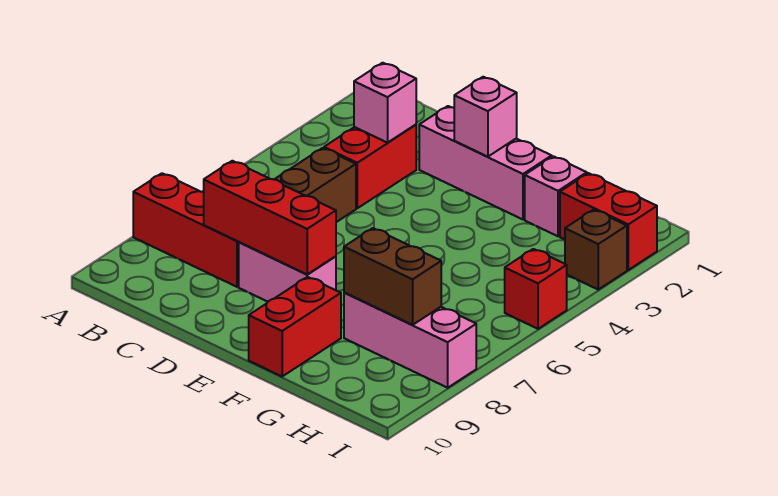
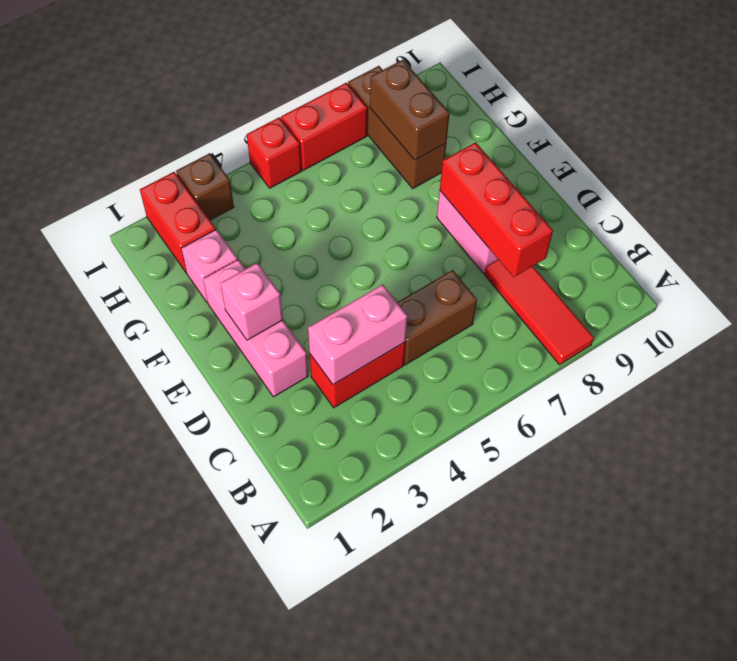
red 1x3 brick [133,173,239,287] -> red 1x3 tile [485,260,594,365]
pink 1x1 brick [354,63,416,143] -> pink 1x2 brick [308,285,408,385]
red 1x2 brick [249,277,341,376] -> red 1x2 brick moved to [281,83,367,170]
pink 1x3 brick [344,293,476,388] -> brown 1x3 brick [348,66,446,188]

